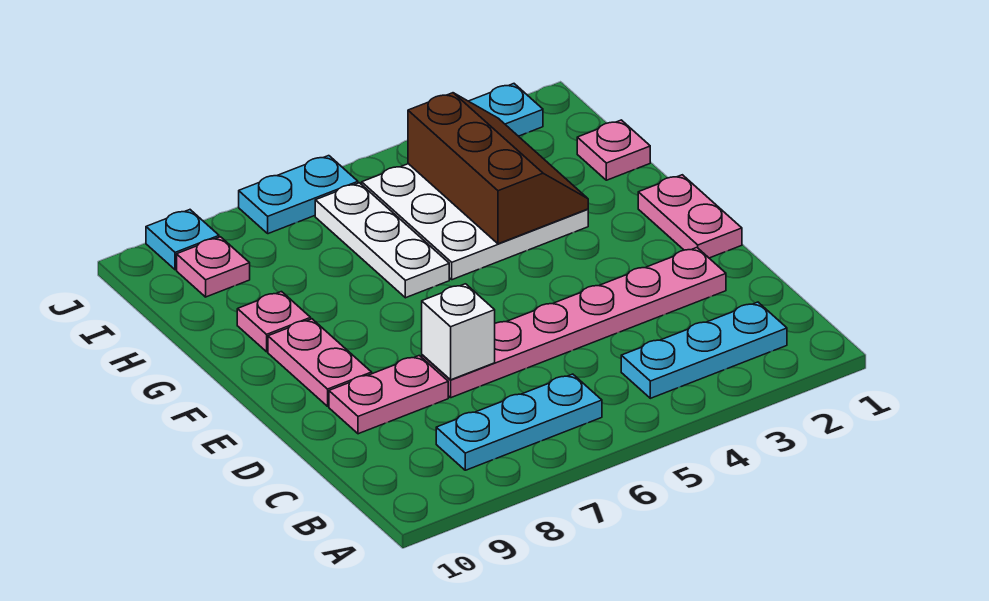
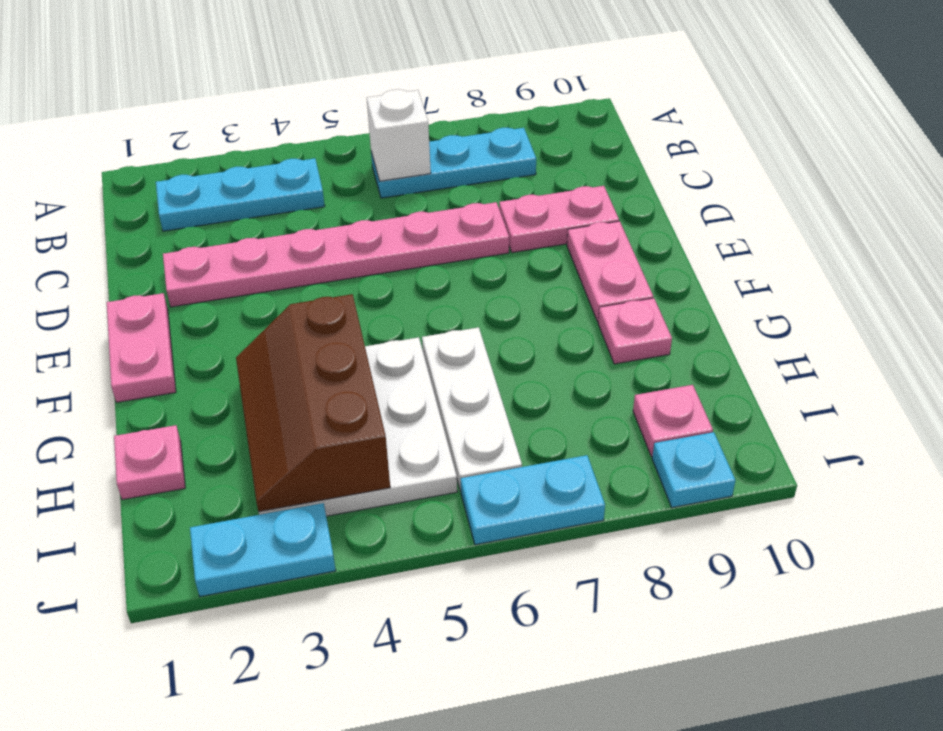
white 1x1 brick [422,284,495,380] -> white 1x1 brick moved to [367,89,431,181]

